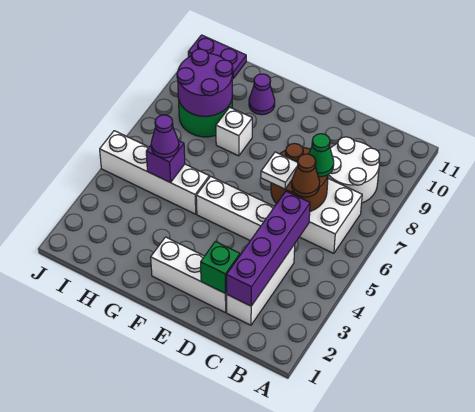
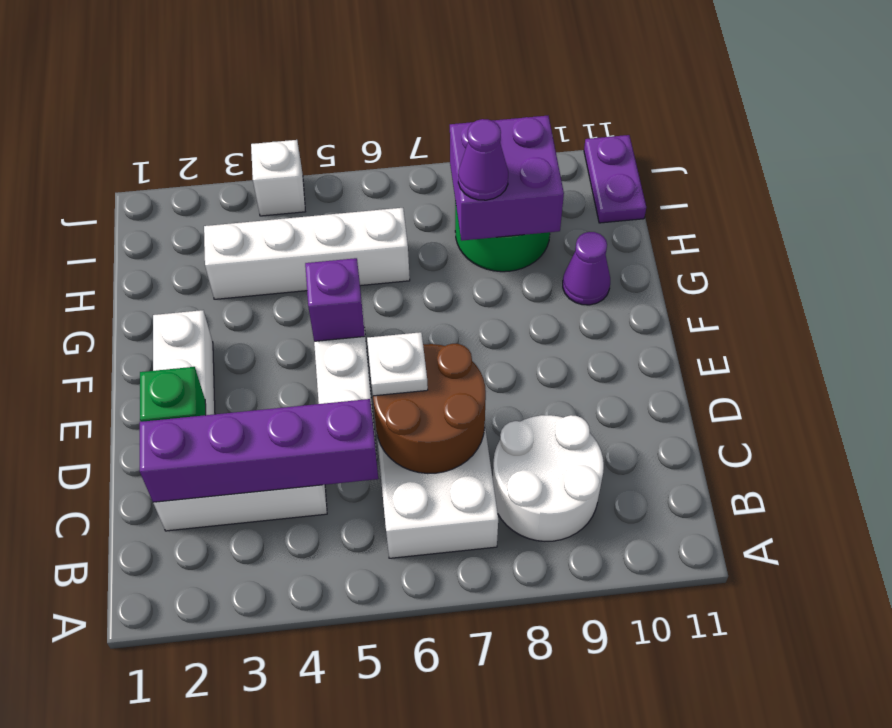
brown 1x1 cone [292,154,320,197] -> none
green 1x1 cone [309,134,334,177] -> none
white 1x4 brick [100,131,209,214] -> white 1x4 brick turned to [204,208,410,299]
white 1x1 brick [216,107,252,156] -> white 1x1 brick moved to [251,140,305,216]
purple 1x1 brick [146,141,185,183] -> purple 1x1 brick moved to [305,258,365,341]
purple 1x1 cone [151,115,179,158] -> purple 1x1 cone moved to [458,119,508,200]
purple 2x2 round brick [177,49,233,116] -> purple 2x2 brick [450,116,564,241]

